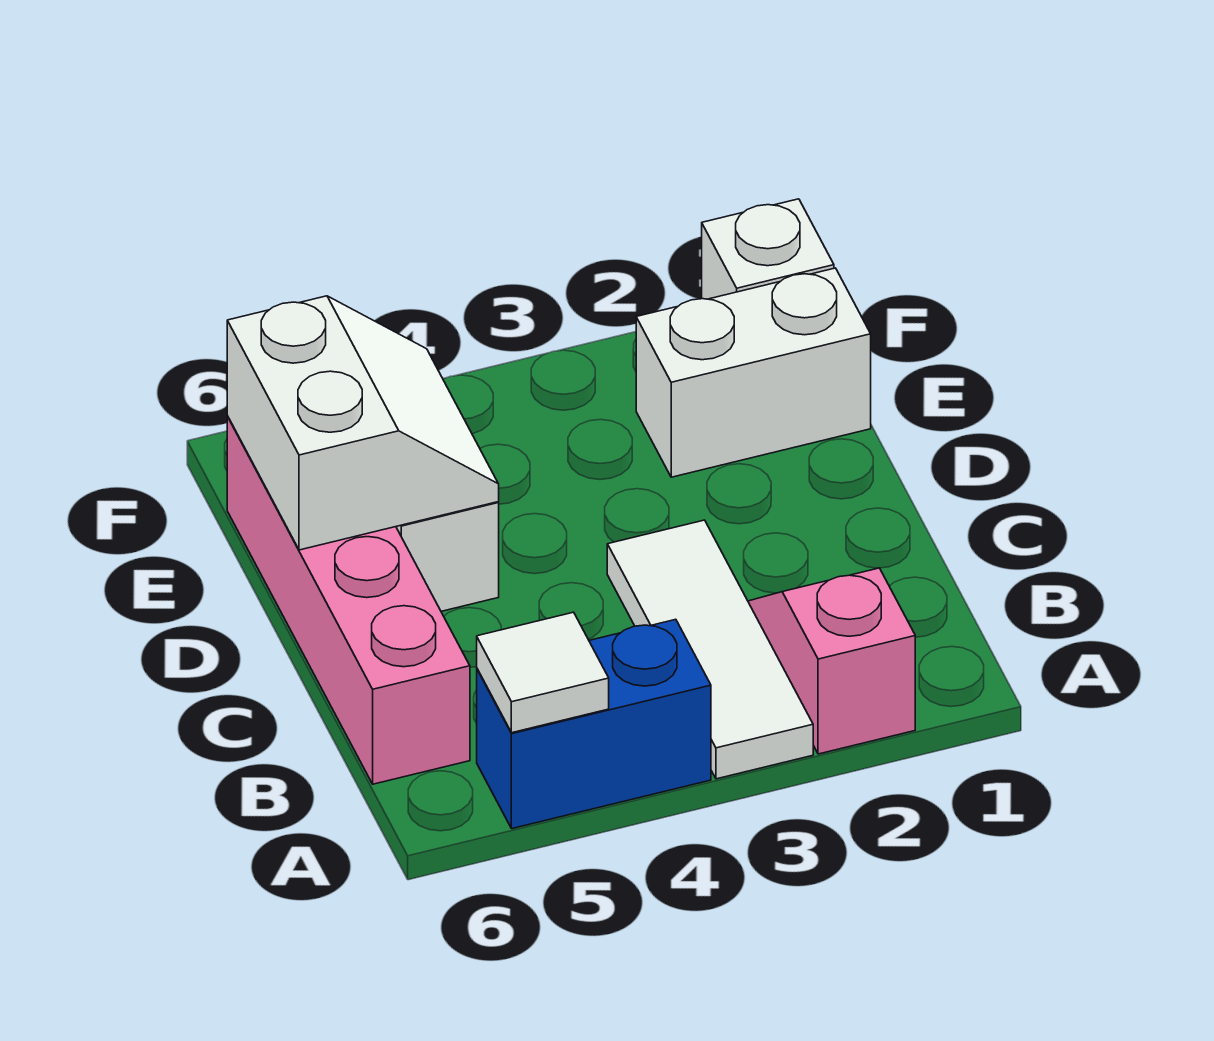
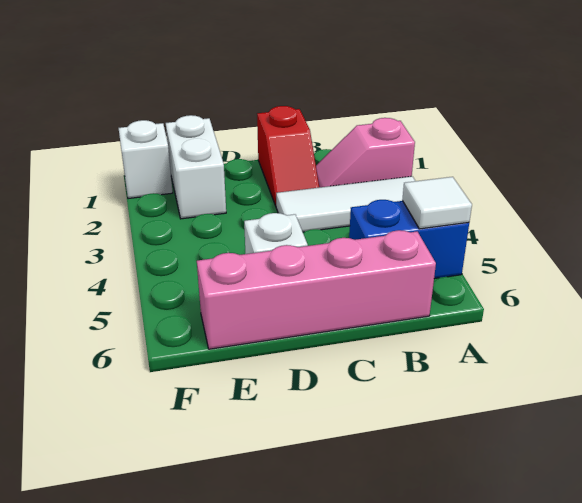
blue 1x2 brick [477,619,711,829] -> blue 1x2 brick turned to [349,200,469,279]
none -> red 1x2 slope [257,106,319,206]
white 2x2 slope [227,296,499,550] -> none

